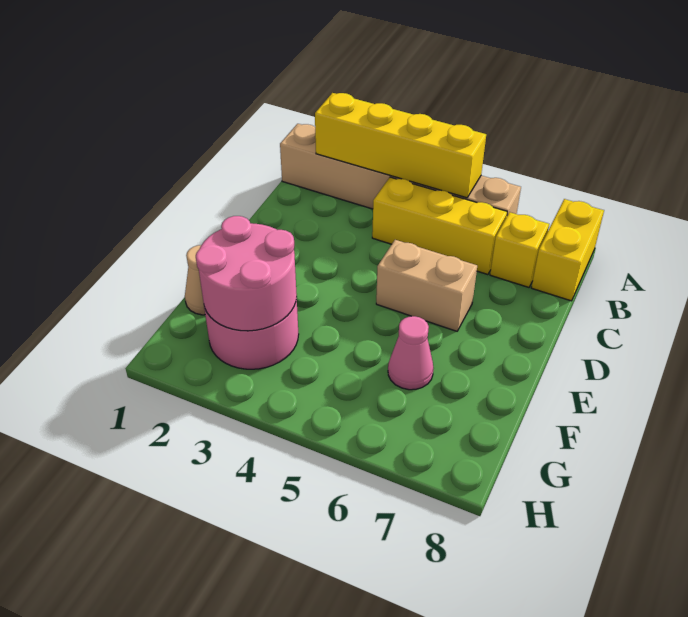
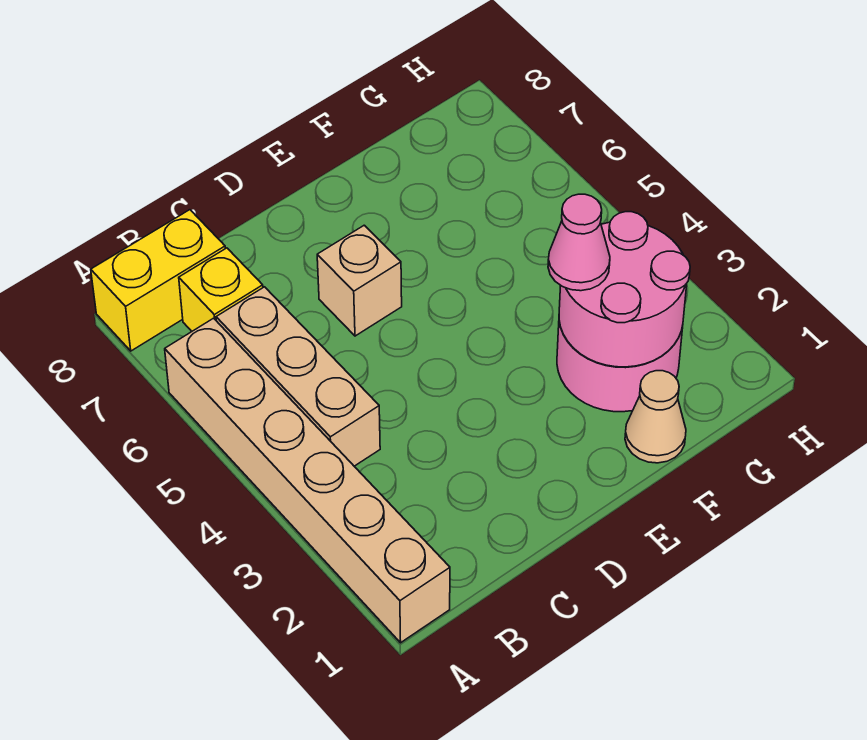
yellow 1x4 brick [315,93,486,198] -> none
yellow 1x3 brick [372,177,507,275] -> tan 1x3 brick [216,287,380,466]
tan 1x2 brick [376,240,477,331] -> tan 1x1 brick [317,225,402,336]
pink 1x1 cone [388,316,433,390] -> pink 1x1 cone moved to [548,194,610,291]

